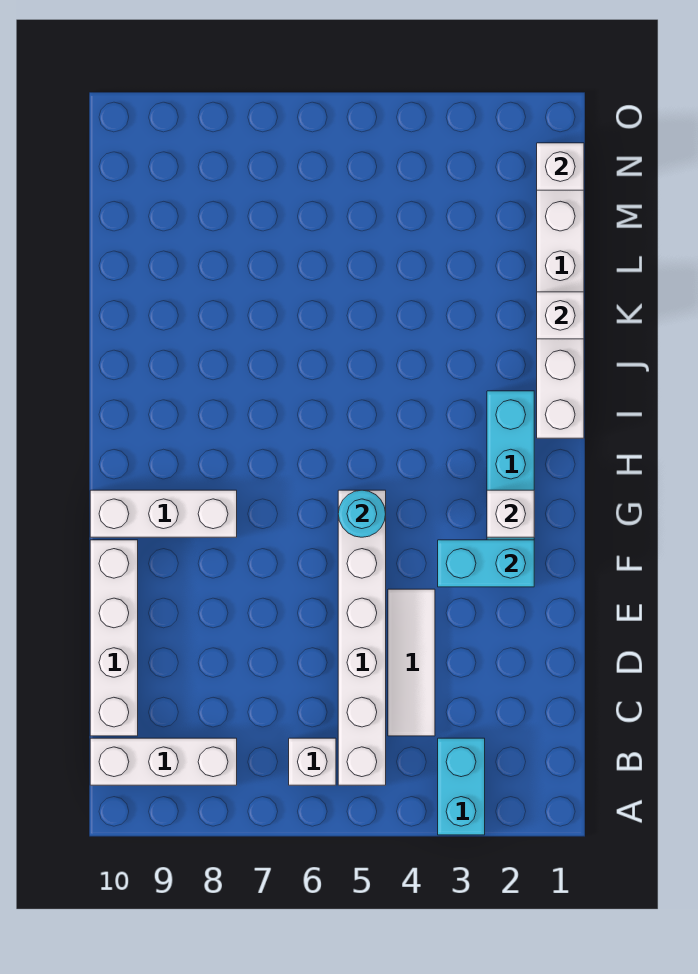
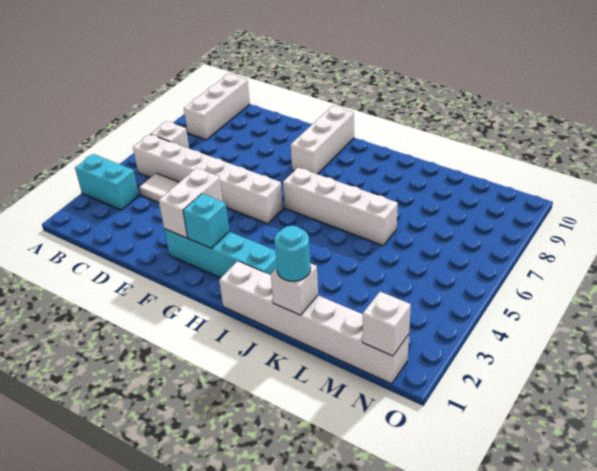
white 1x4 brick [90,540,138,736] -> white 1x4 brick moved to [283,168,398,245]
cyan 1x2 brick [438,540,534,587] -> white 1x2 brick [159,168,223,238]
white 1x1 brick [487,490,534,537] -> cyan 1x1 brick [183,194,229,249]
cyan 1x1 round brick [338,490,386,537] -> cyan 1x1 round brick moved to [275,226,310,281]

